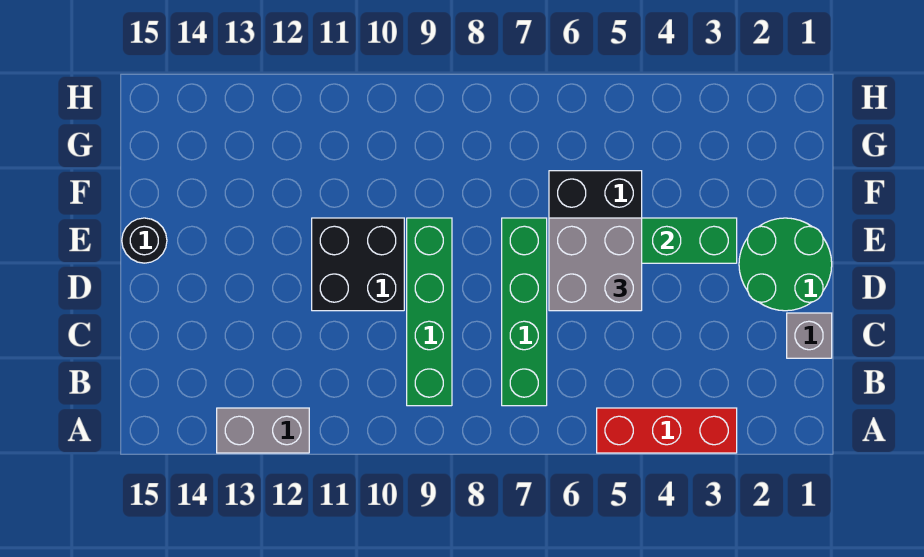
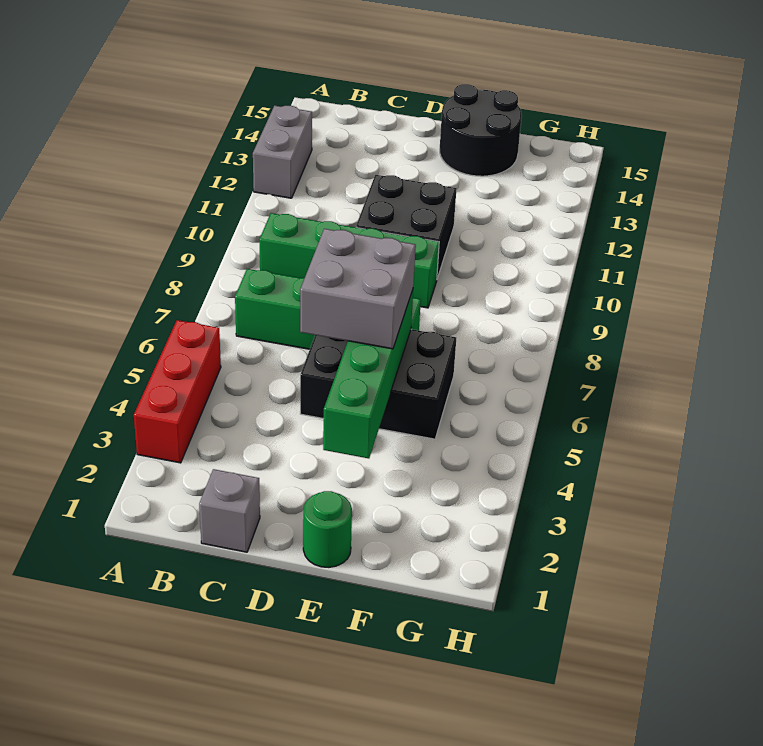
green 2x2 round brick [739,218,832,311] -> green 1x1 round brick [303,491,352,567]
black 1x1 round brick [122,218,167,263] -> black 2x2 round brick [440,84,522,176]

